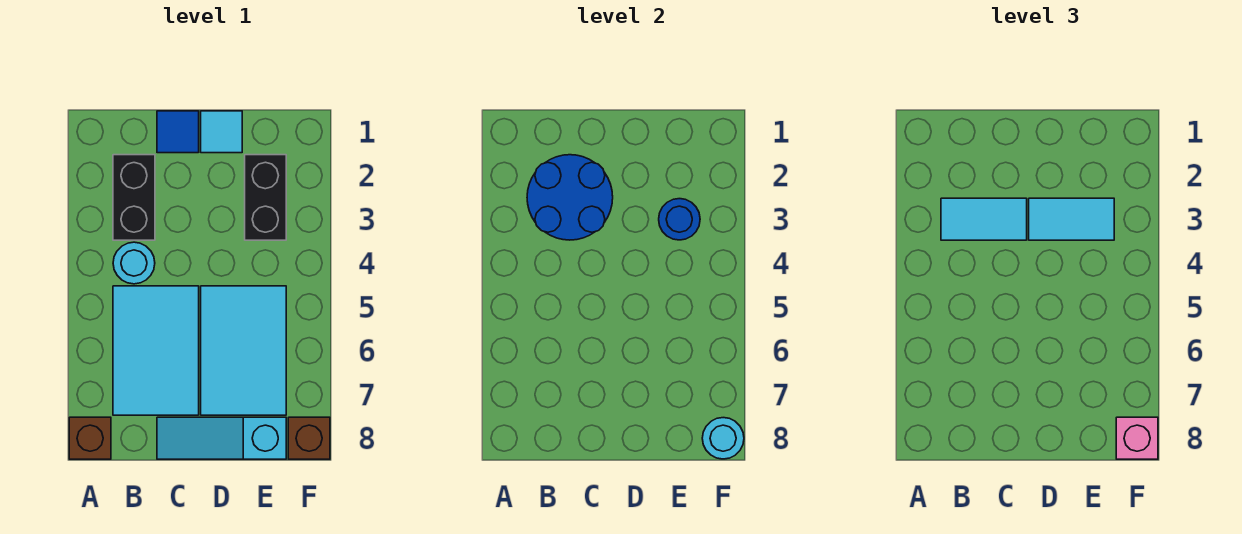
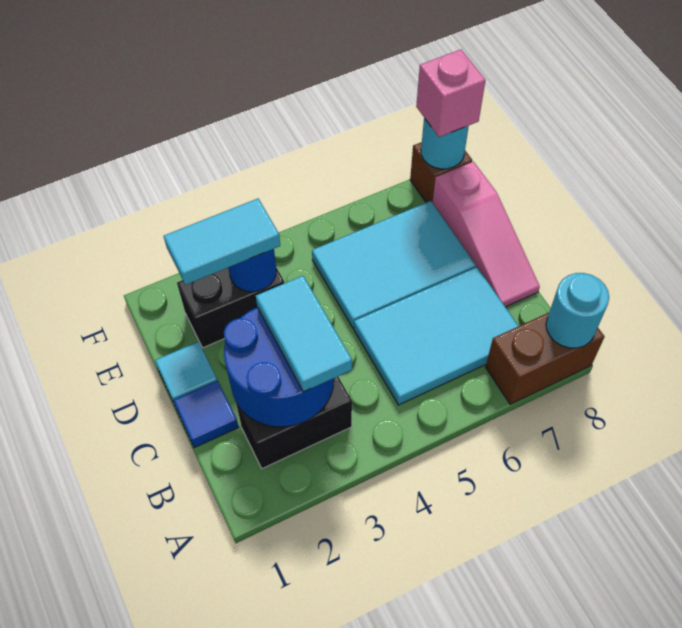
brown 1x1 brick [69,417,111,459] -> brown 1x2 brick [486,313,604,404]
cyan 1x1 round brick [113,242,155,284] -> cyan 1x1 round brick moved to [546,273,609,348]
cyan 1x3 slope [157,417,286,459] -> pink 1x3 slope [432,162,540,307]
cyan 1x2 tile [1029,198,1114,240] -> cyan 1x2 tile turned to [164,199,280,285]

